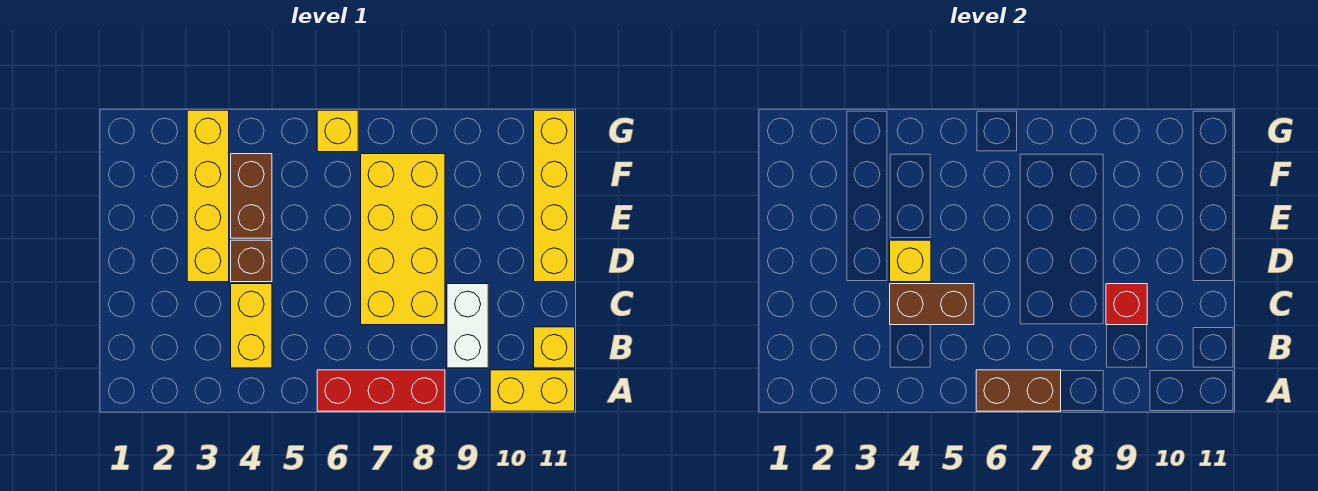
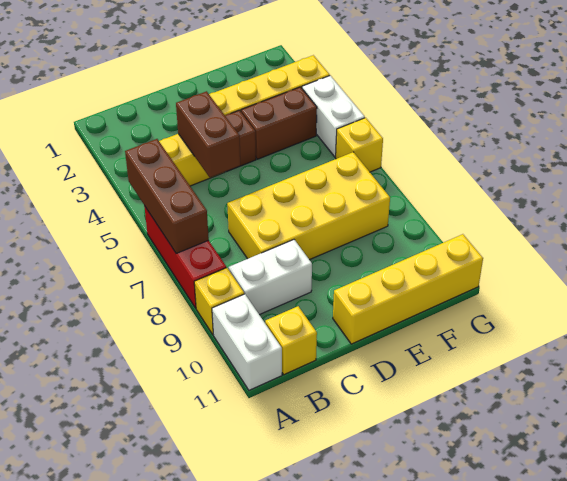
brown 1x2 brick [976,370,1061,411] -> brown 1x3 brick [125,139,209,254]
yellow 1x2 brick [490,370,575,411] -> white 1x2 brick [212,294,282,390]
red 1x1 brick [1106,284,1147,325] -> none
yellow 1x1 brick [890,240,931,282] -> yellow 1x1 brick moved to [194,268,244,334]
none -> white 1x2 brick [302,76,365,157]

